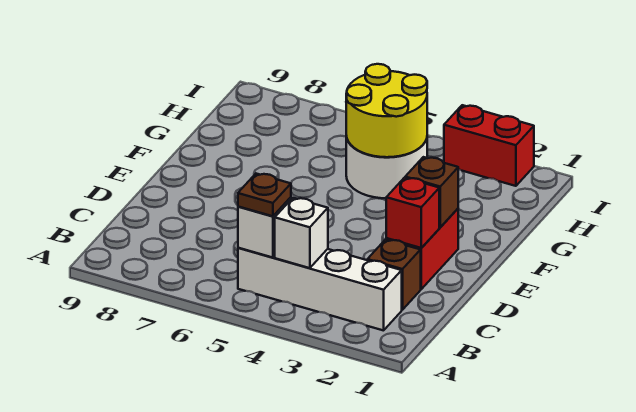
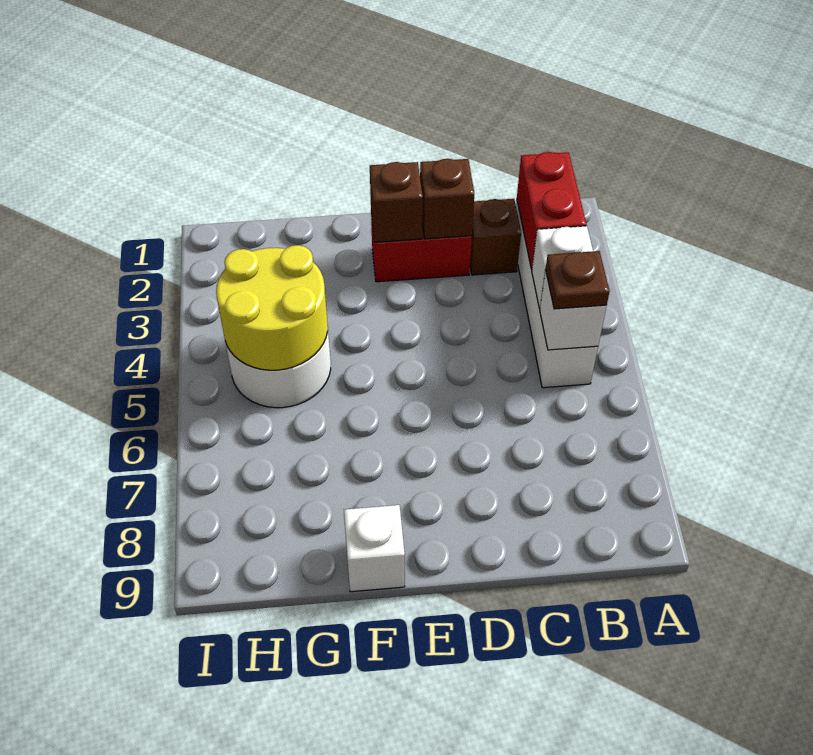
red 1x1 brick [386,178,439,248] -> brown 1x1 brick [420,159,474,239]
none -> white 1x1 brick [344,505,405,592]
red 1x2 brick [444,105,534,186] -> red 1x2 brick moved to [517,152,586,269]

